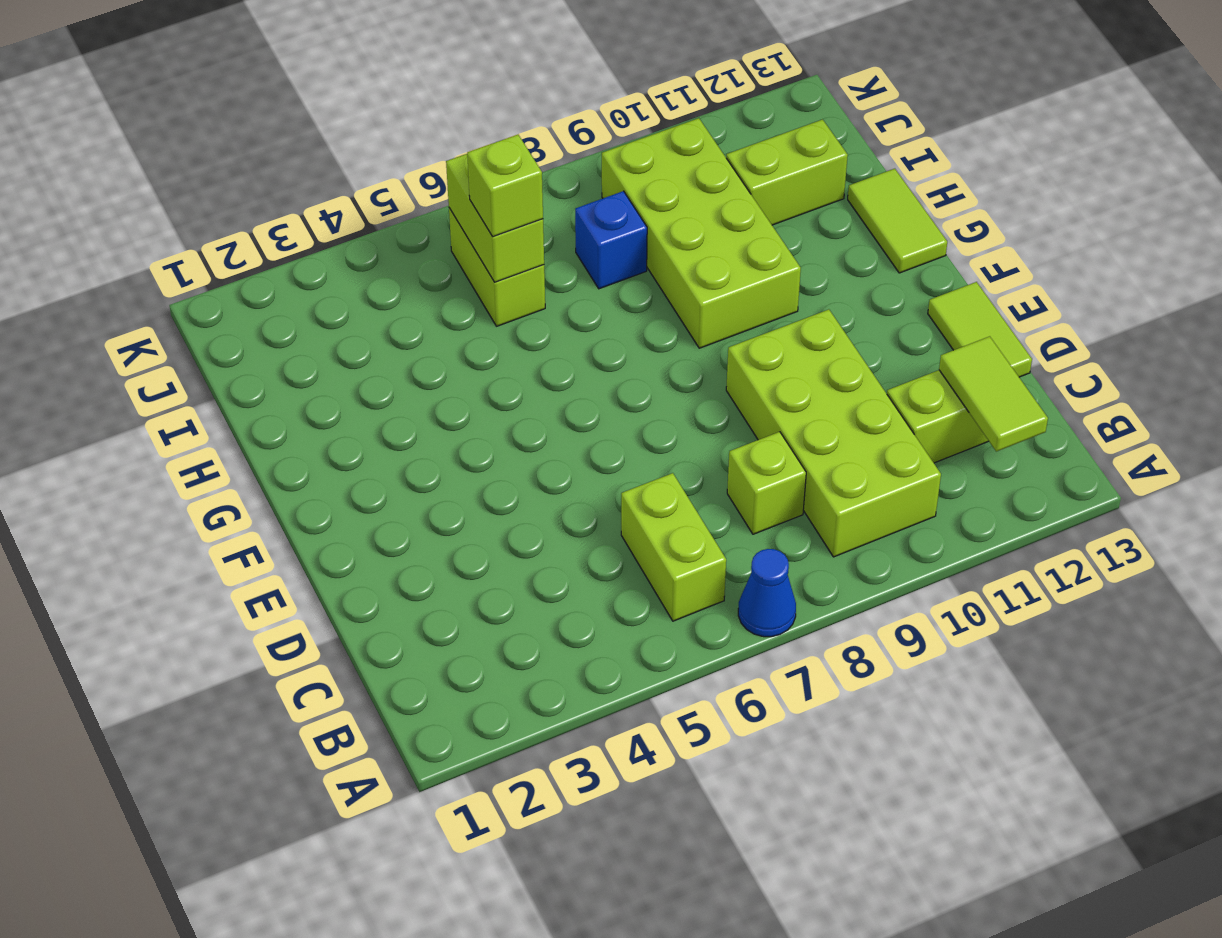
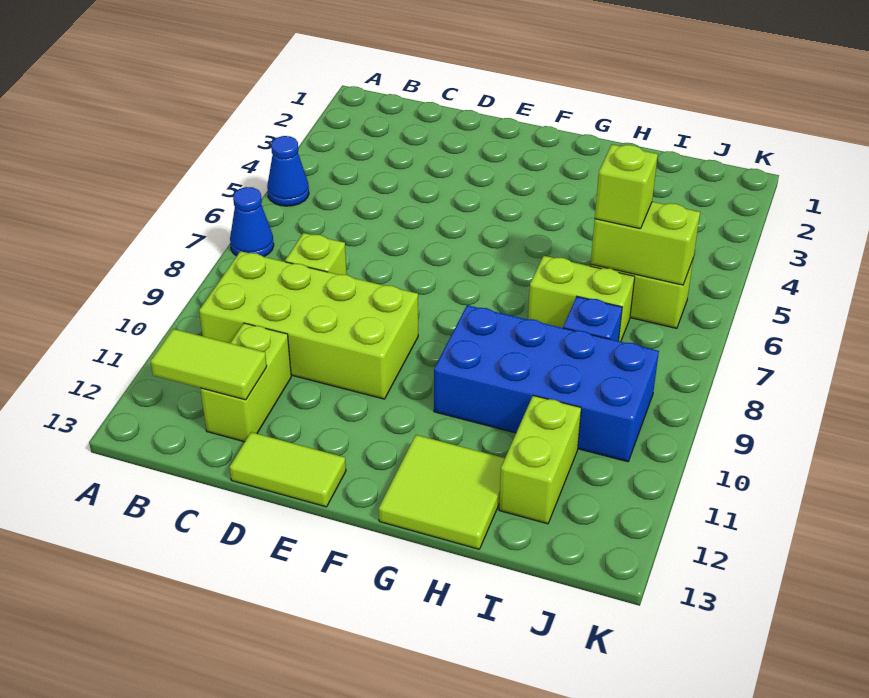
none -> blue 1x1 cone [267,136,309,206]
lime 1x2 brick [621,473,726,621] -> lime 1x2 brick moved to [528,256,635,342]
lime 2x4 brick [602,118,801,348] -> blue 2x4 brick [434,305,659,462]
lime 1x2 tile [848,169,947,273] -> lime 2x2 tile [379,435,505,549]

